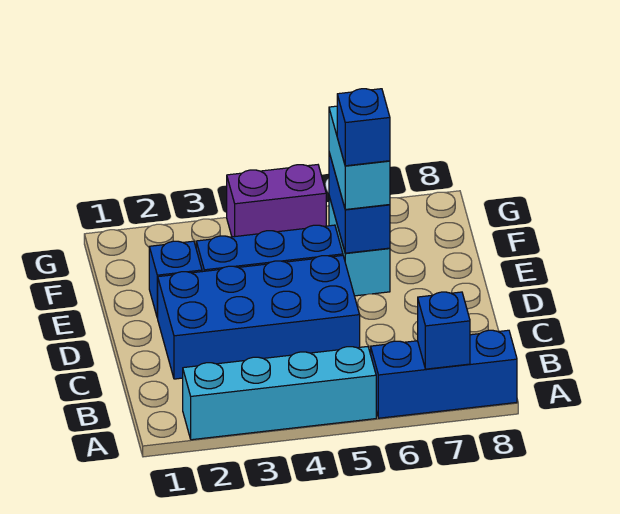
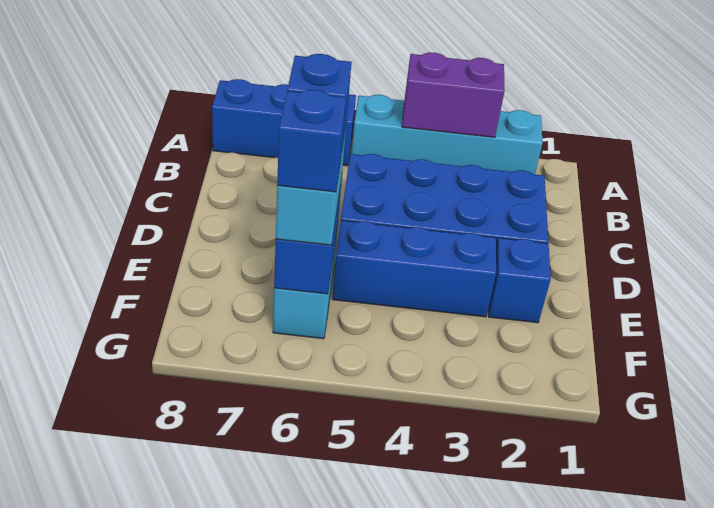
blue 1x1 brick [418,292,470,369] -> blue 1x1 brick moved to [277,90,346,192]
purple 1x2 brick [227,165,326,237] -> purple 1x2 brick moved to [402,52,505,137]

